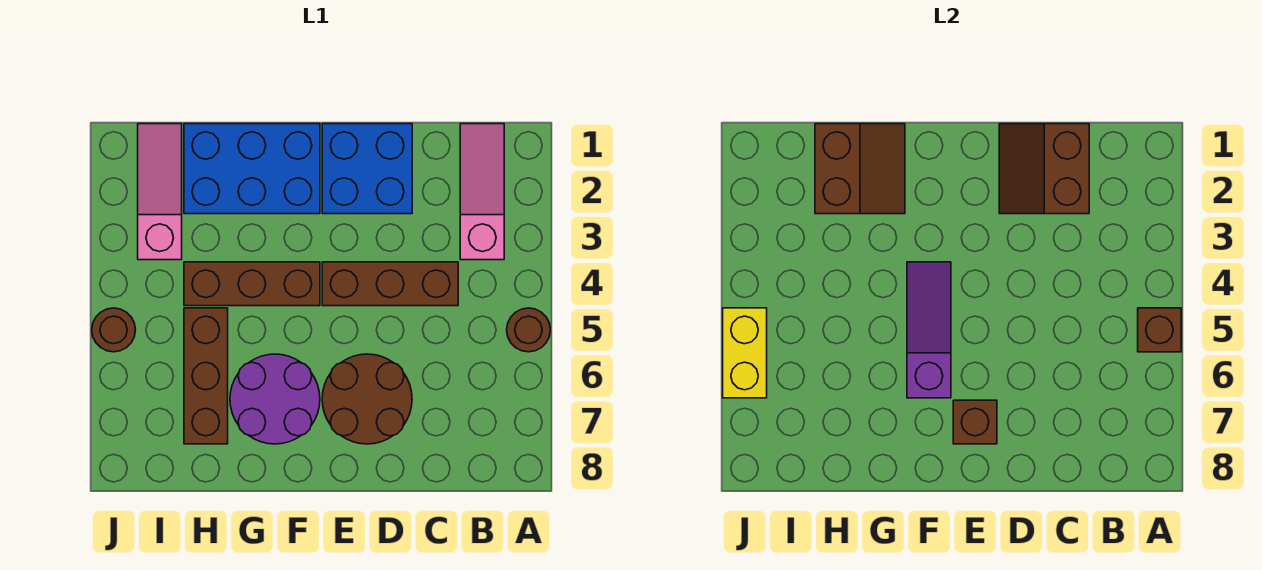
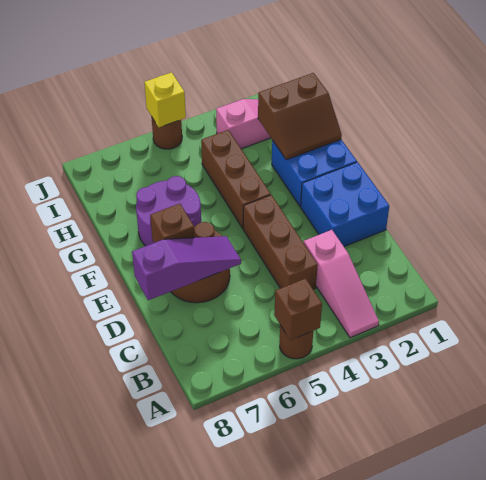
pink 1x3 slope [460,124,504,260] -> pink 1x3 slope turned to [304,230,379,338]
brown 2x2 slope [999,124,1089,214] -> none
blue 2x3 brick [184,124,320,214] -> blue 2x2 brick [272,140,357,207]
purple 1x3 slope [907,262,951,398] -> purple 1x3 slope moved to [132,236,241,300]
brown 1x3 brick [184,308,228,444] -> none
yellow 1x2 brick [723,308,767,398] -> yellow 1x1 brick [144,72,186,127]

